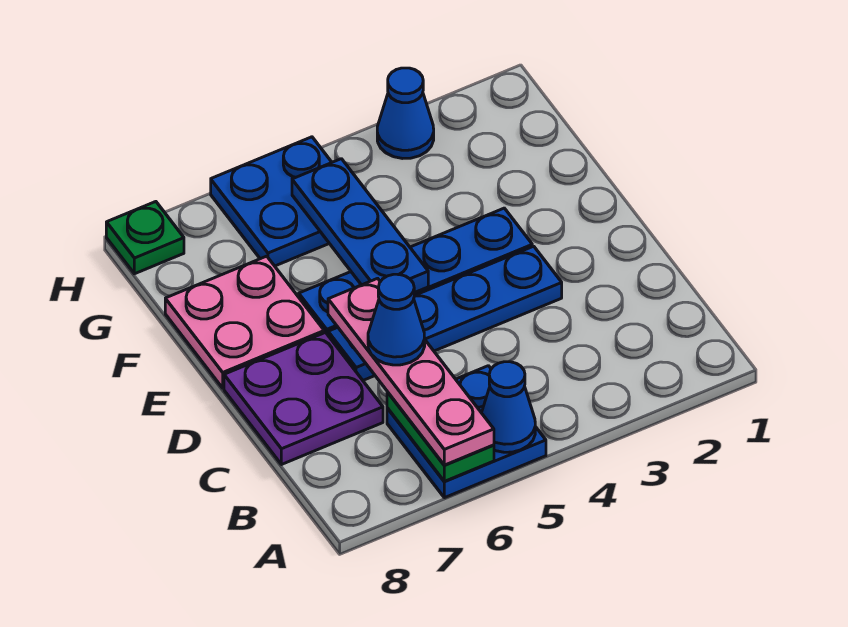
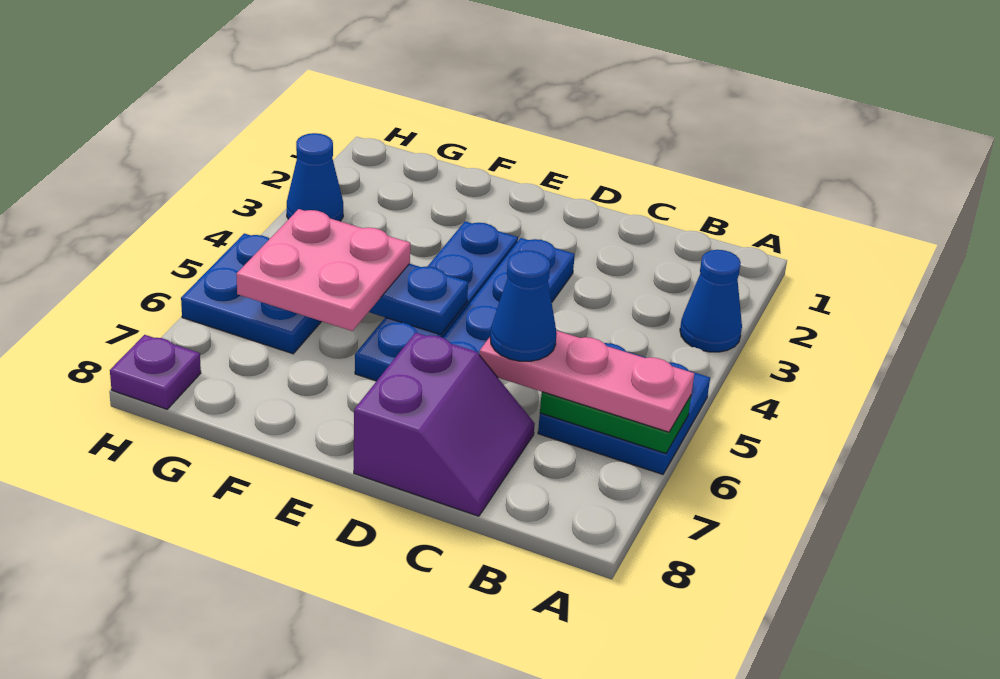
blue 1x1 cone [482,362,535,452] -> blue 1x1 cone moved to [680,250,742,352]
pink 1x4 plate [328,278,494,465] -> pink 1x3 plate [479,331,694,432]
purple 2x2 plate [224,333,383,465] -> purple 2x2 slope [354,333,535,516]
pink 2x2 plate [165,256,324,388] -> pink 2x2 plate moved to [236,209,410,331]
green 1x1 plate [106,202,184,274] -> purple 1x1 plate [110,335,201,409]

